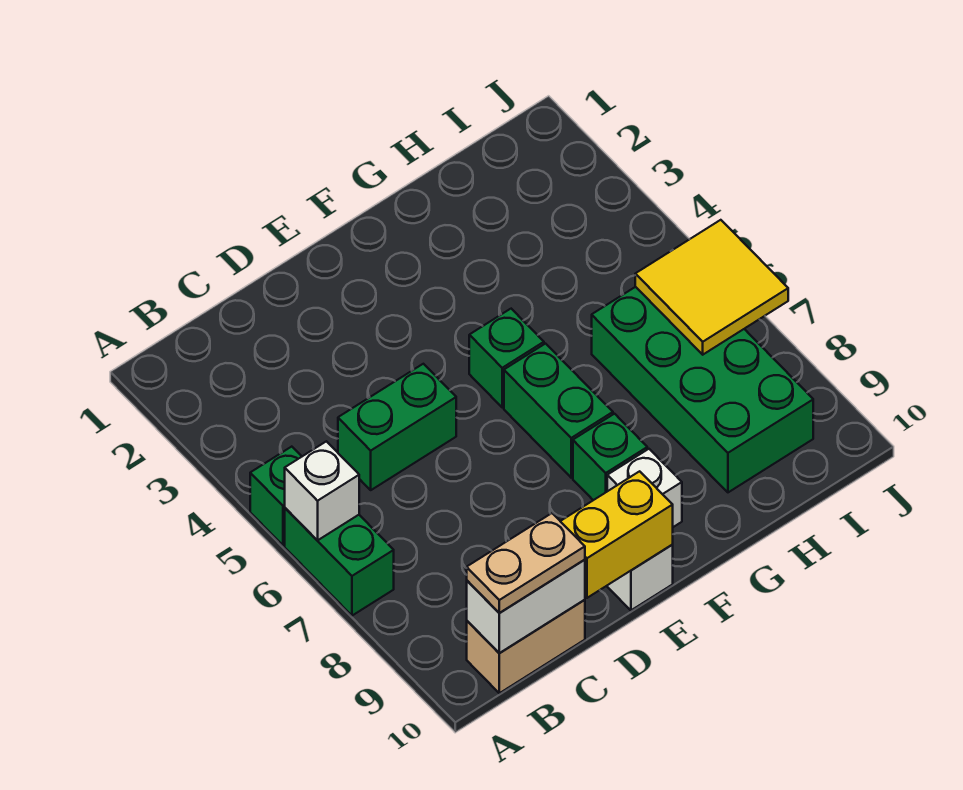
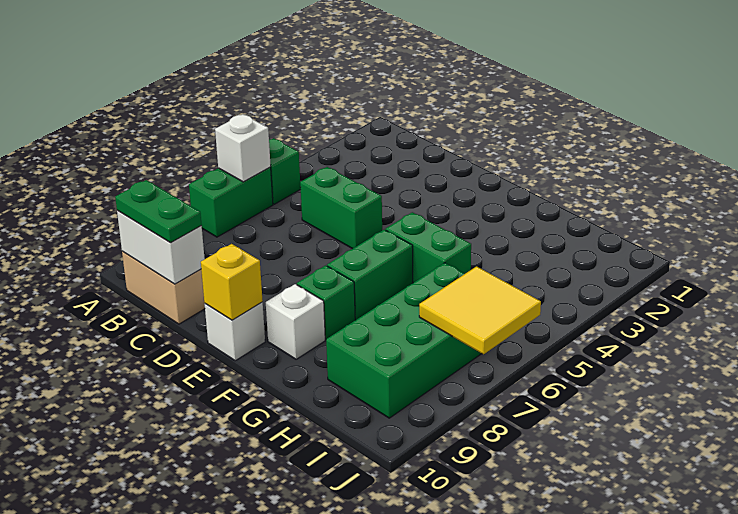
tan 1x2 plate [467,513,585,613] -> green 1x2 plate [115,180,202,243]
yellow 1x2 brick [560,471,673,598] -> yellow 1x1 brick [201,244,263,320]
green 1x1 brick [469,309,544,407] -> green 1x2 brick [386,212,471,283]

